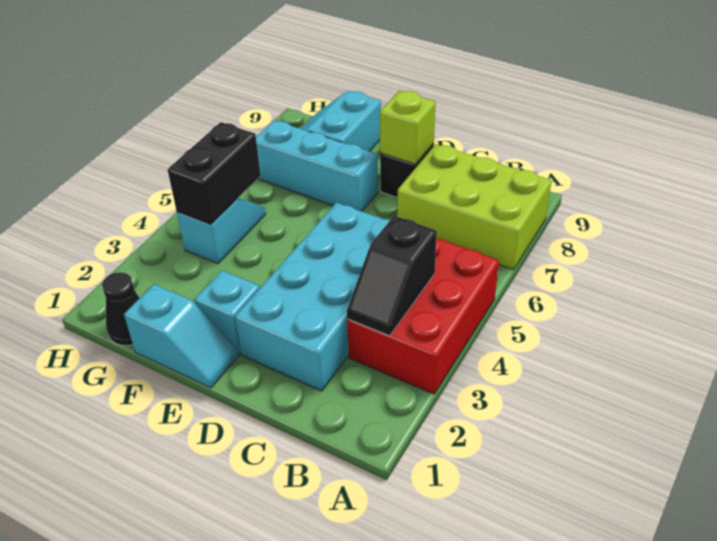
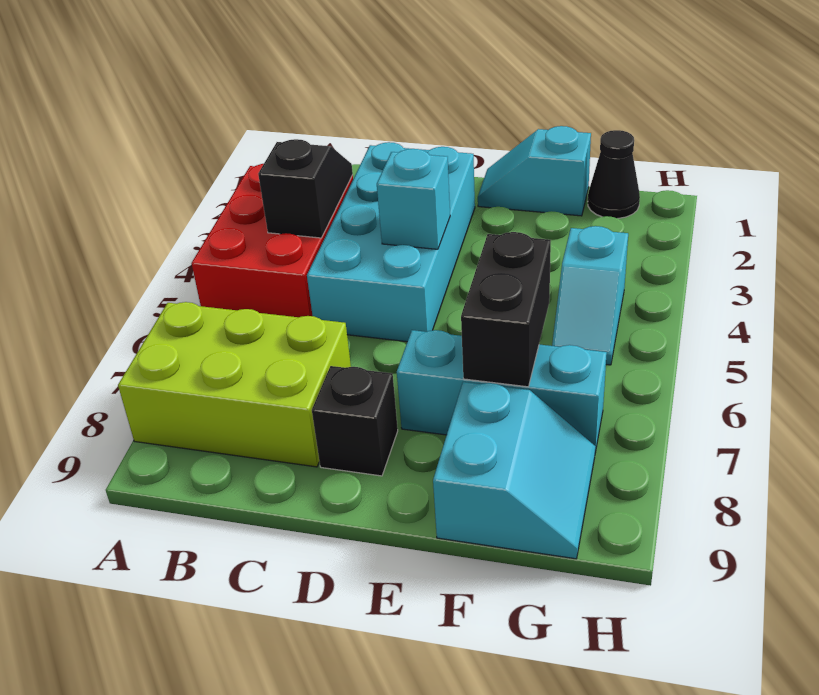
lime 1x1 brick [380,91,436,165] -> none
cyan 1x1 brick [194,270,260,354] -> cyan 1x1 brick moved to [377,149,450,249]
black 1x2 brick [168,122,261,225] -> black 1x2 brick moved to [461,232,551,387]

